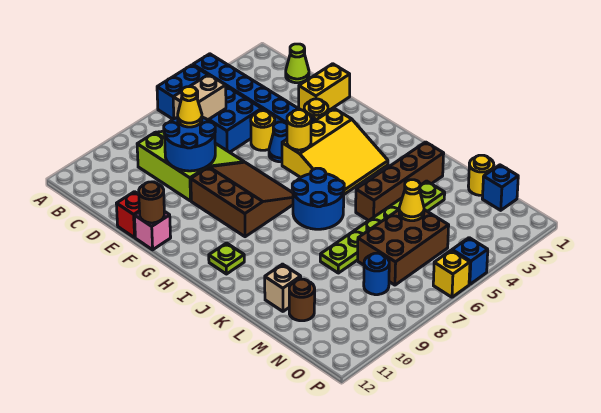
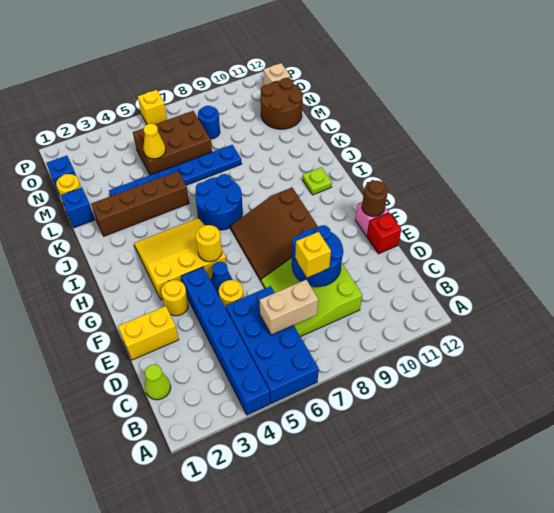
yellow 1x1 cone [178,87,202,127] -> yellow 1x1 brick [295,232,331,278]
lime 1x6 plate [320,181,445,273] -> blue 1x6 plate [109,145,242,196]
tan 1x1 brick [265,264,301,311] -> tan 1x1 brick moved to [263,63,290,85]
brown 1x1 round brick [289,279,315,321] -> brown 2x2 round brick [261,78,303,129]
blue 1x1 brick [452,238,488,284] -> blue 1x1 brick moved to [61,187,95,228]

